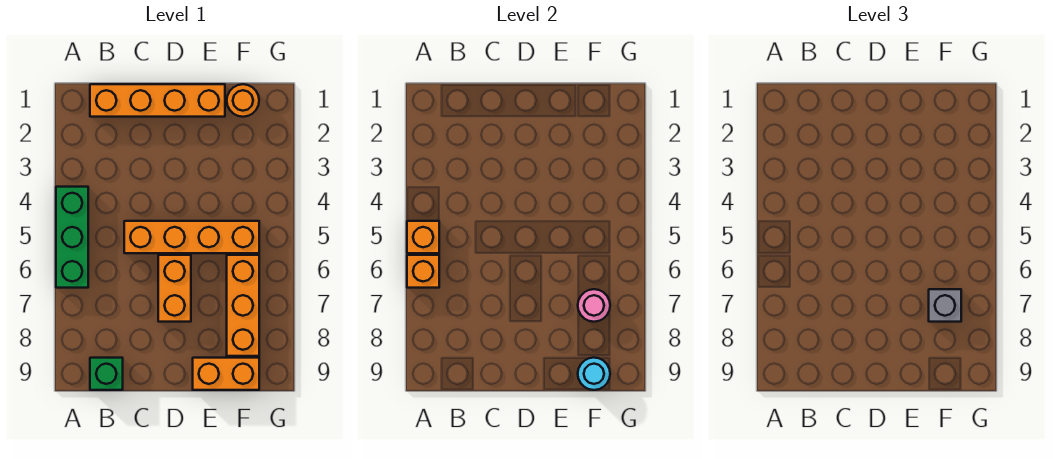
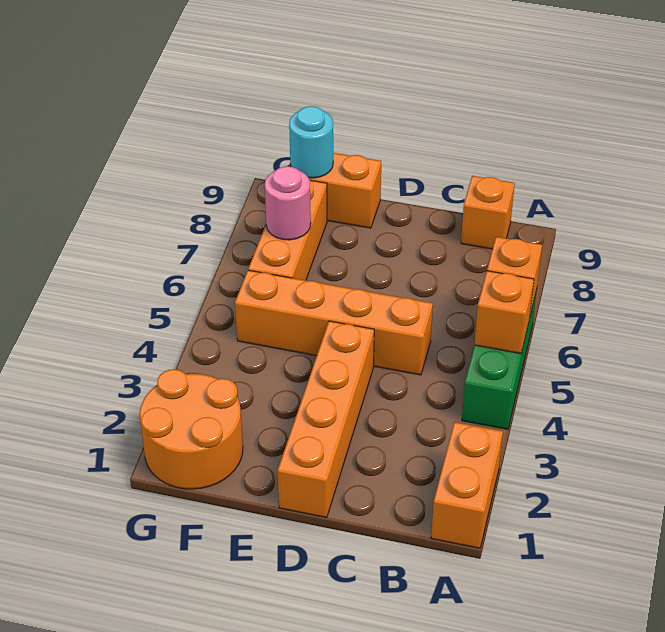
orange 1x4 brick [90,84,225,117] -> orange 1x4 brick turned to [278,321,374,518]
green 1x1 brick [90,358,123,390] -> orange 1x1 brick [461,176,515,249]
orange 1x2 brick [158,255,191,322] -> orange 1x2 brick moved to [431,422,503,548]
orange 1x1 round brick [227,84,259,117] -> orange 2x2 round brick [140,369,243,489]
grey 1x1 brick [929,289,961,322] -> none

